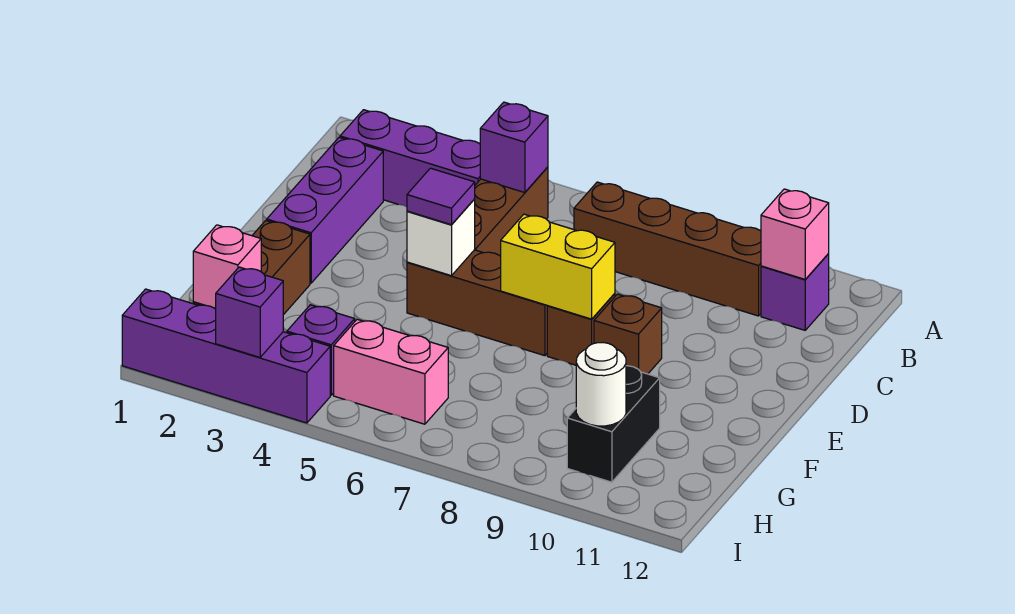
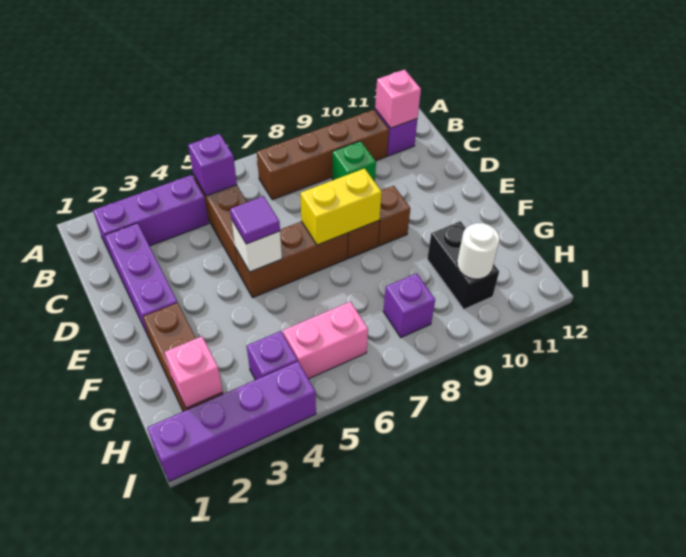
none -> green 1x1 brick [332,141,376,182]
purple 1x1 brick [216,267,283,357] -> purple 1x1 brick moved to [383,273,435,337]

